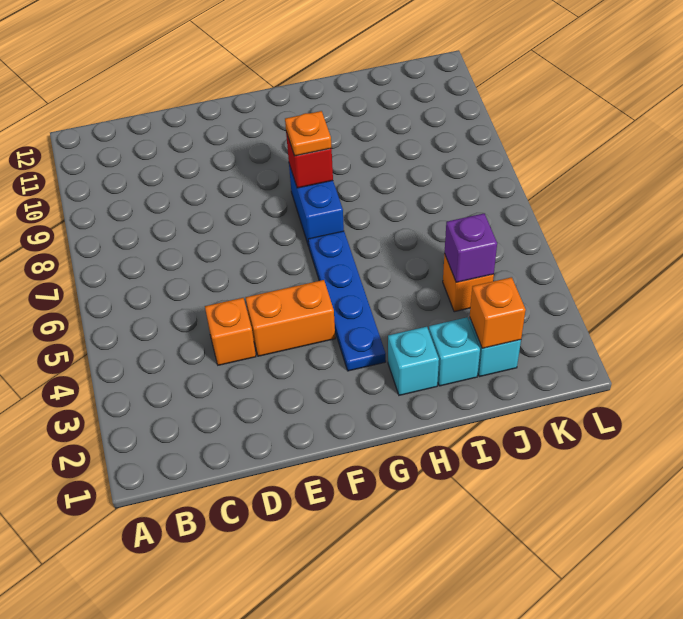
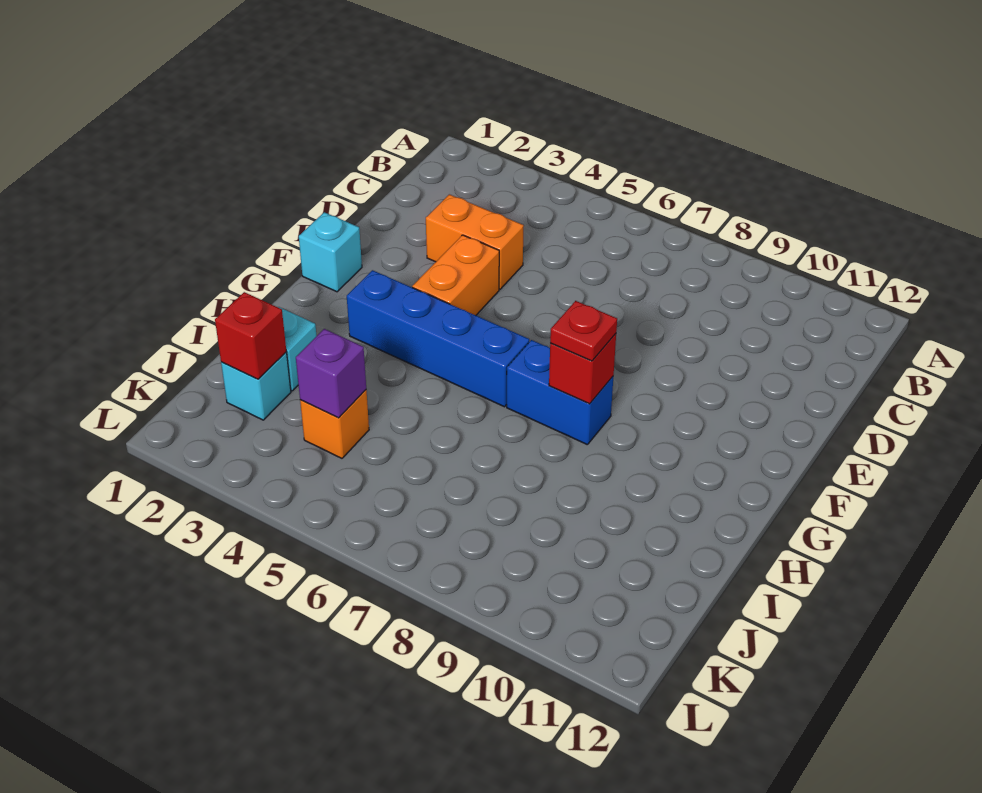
orange 1x1 brick [205,298,256,365] -> orange 1x2 brick [426,194,524,289]
blue 1x4 plate [308,231,386,371] -> blue 1x4 brick [347,270,529,407]
orange 1x1 plate [285,111,332,156] -> red 1x1 plate [550,301,617,361]
cyan 1x1 brick [388,327,439,395] -> cyan 1x1 brick moved to [299,212,362,292]
orange 1x1 brick [470,277,526,348] -> red 1x1 brick [215,292,286,379]

